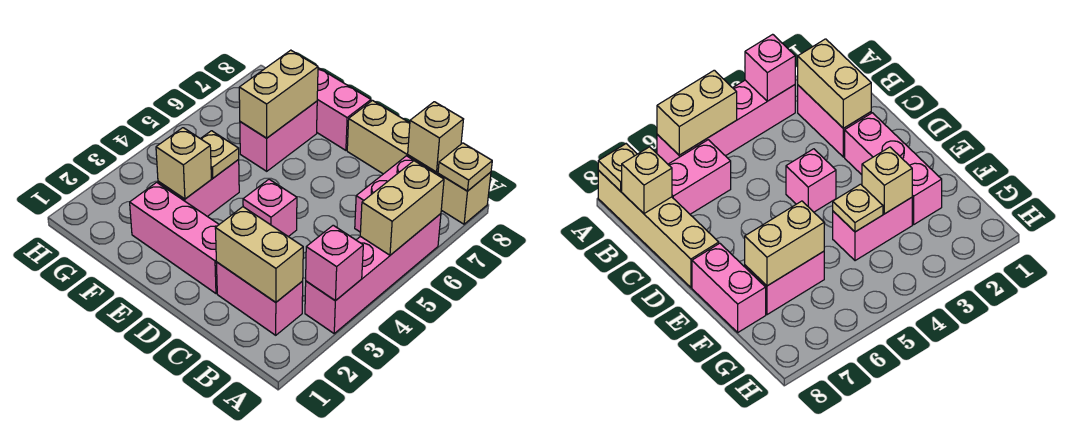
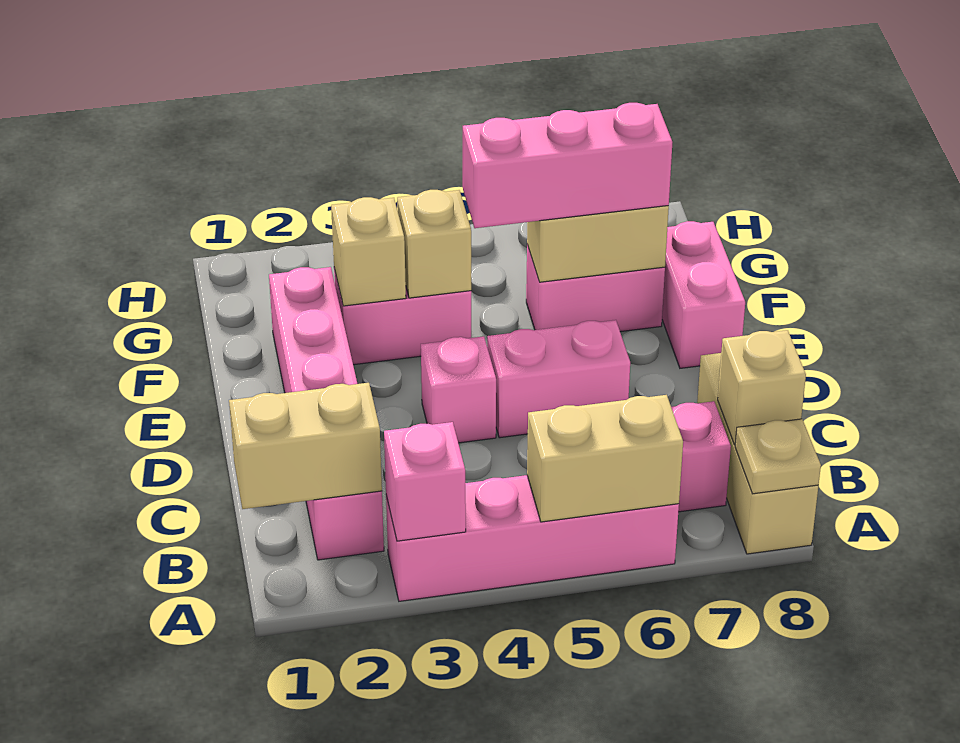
tan 1x4 brick [347,101,491,224] -> tan 1x3 brick [697,353,818,554]
tan 1x2 brick [215,207,303,302] -> tan 1x2 brick turned to [229,383,382,509]
none -> pink 1x2 brick [487,320,630,438]
tan 1x1 plate [201,131,239,178] -> tan 1x1 brick [397,190,471,298]
none -> pink 1x3 brick [463,103,672,228]

